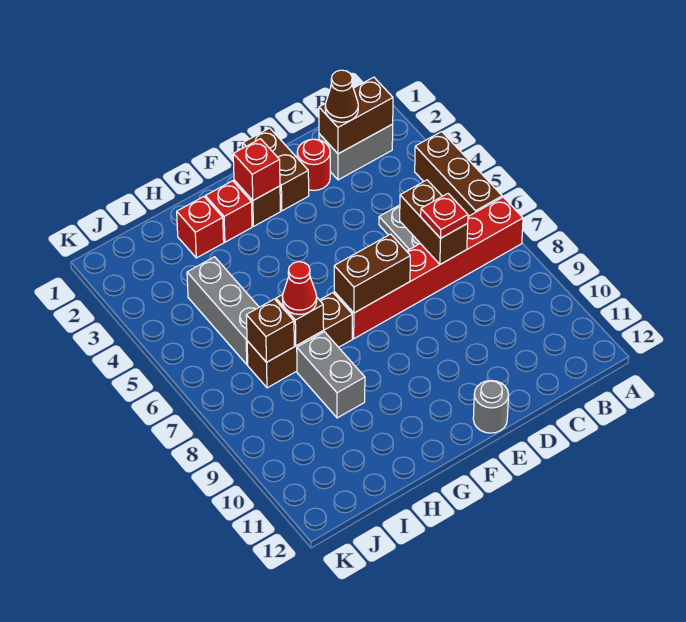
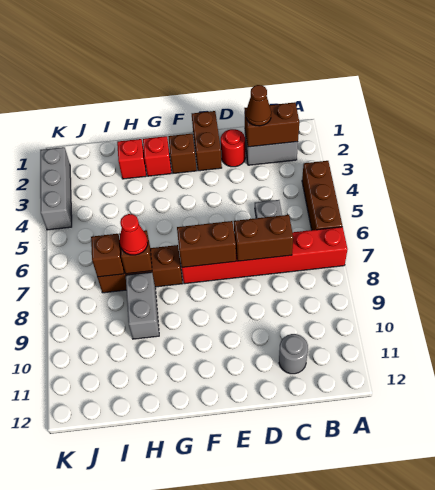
brown 1x2 brick [400,180,468,264] -> brown 1x2 brick turned to [234,215,293,261]
red 1x1 plate [421,194,468,238] -> none
grey 1x1 round brick [473,380,509,433] -> grey 1x1 round brick moved to [279,334,308,374]
red 1x1 brick [233,139,280,200] -> none
grey 1x3 brick [187,257,259,365] -> grey 1x3 brick moved to [40,147,72,230]

